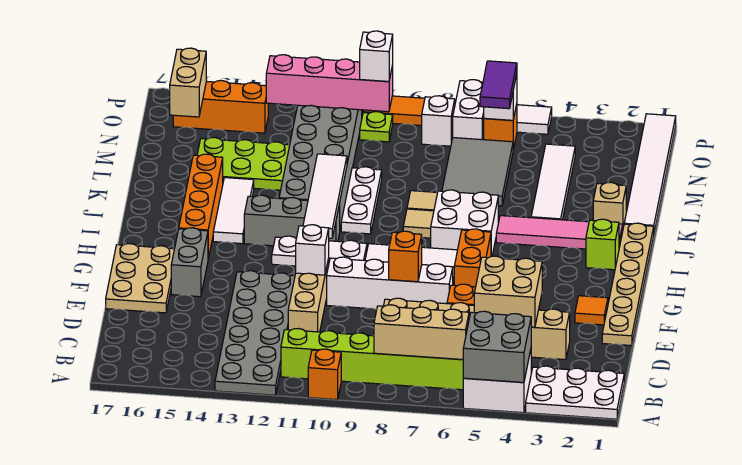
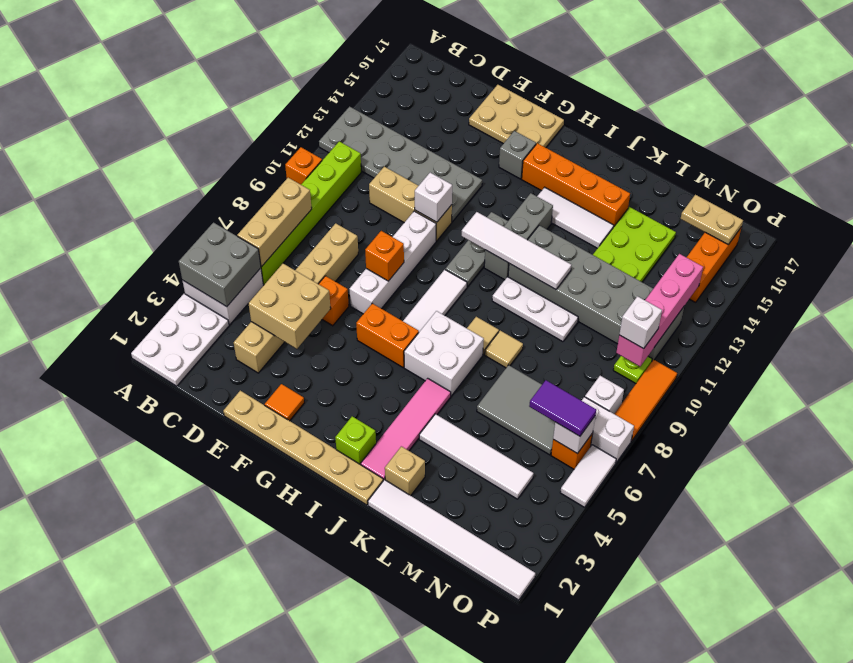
grey 1x2 brick [171,228,208,297] -> grey 1x1 brick [499,131,536,179]
white 1x3 plate [272,236,367,266] -> grey 1x3 plate [445,212,508,287]
tan 1x2 brick [170,48,206,117] -> tan 1x2 plate [681,195,743,244]

